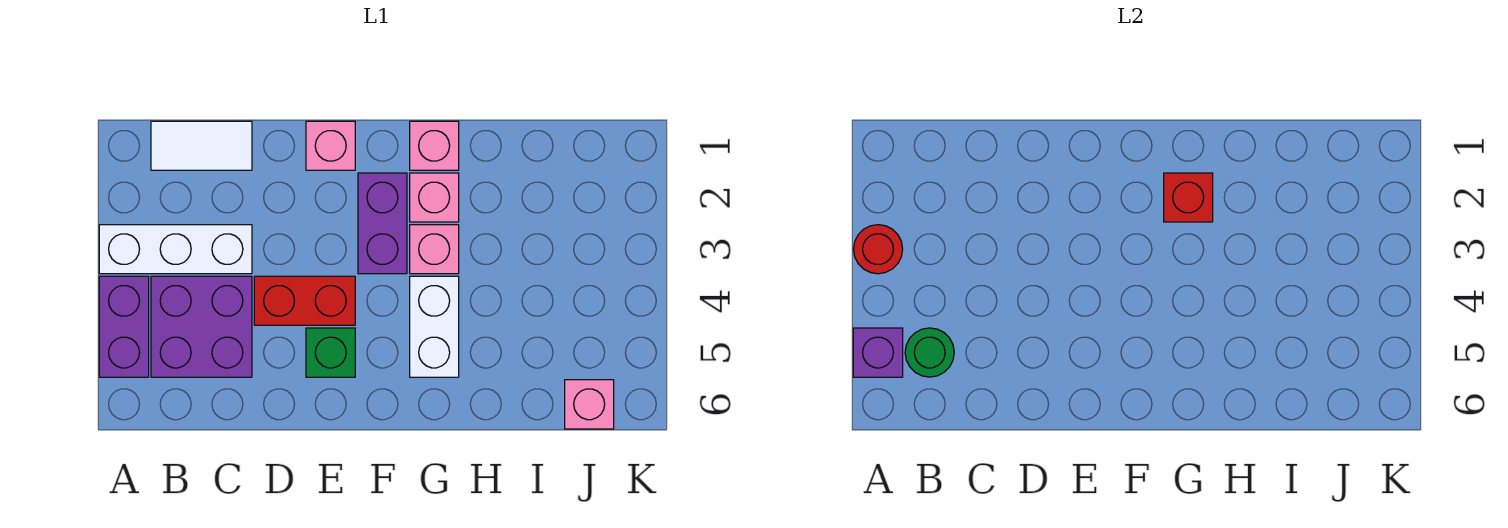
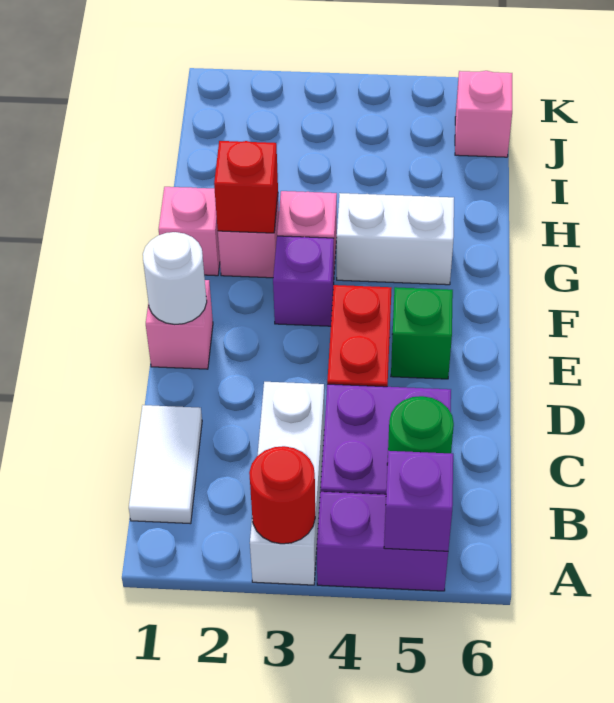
none -> white 1x1 round brick [143,232,207,324]
purple 1x2 brick [358,173,407,274] -> purple 1x1 brick [273,236,334,326]

